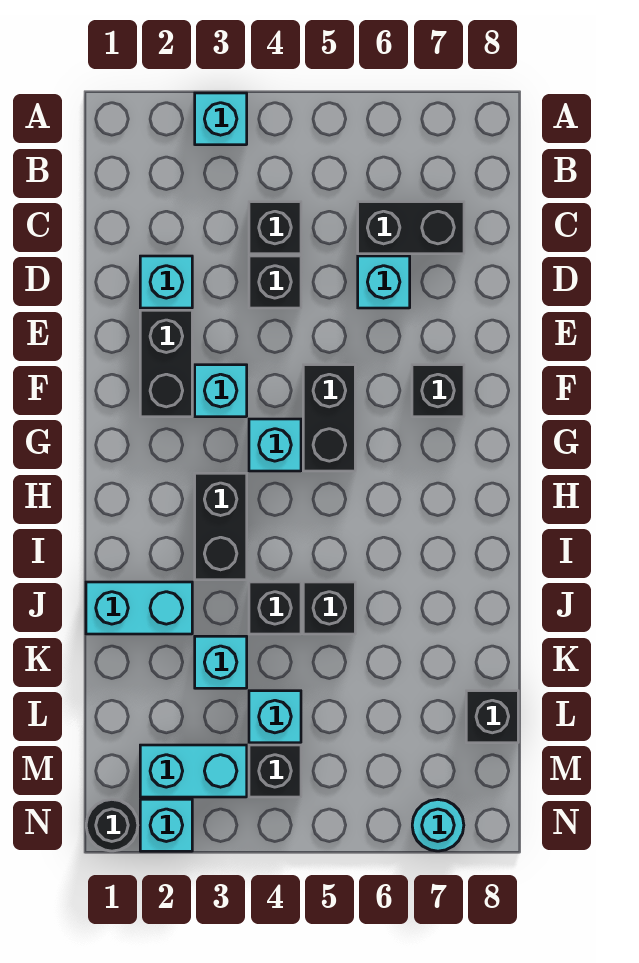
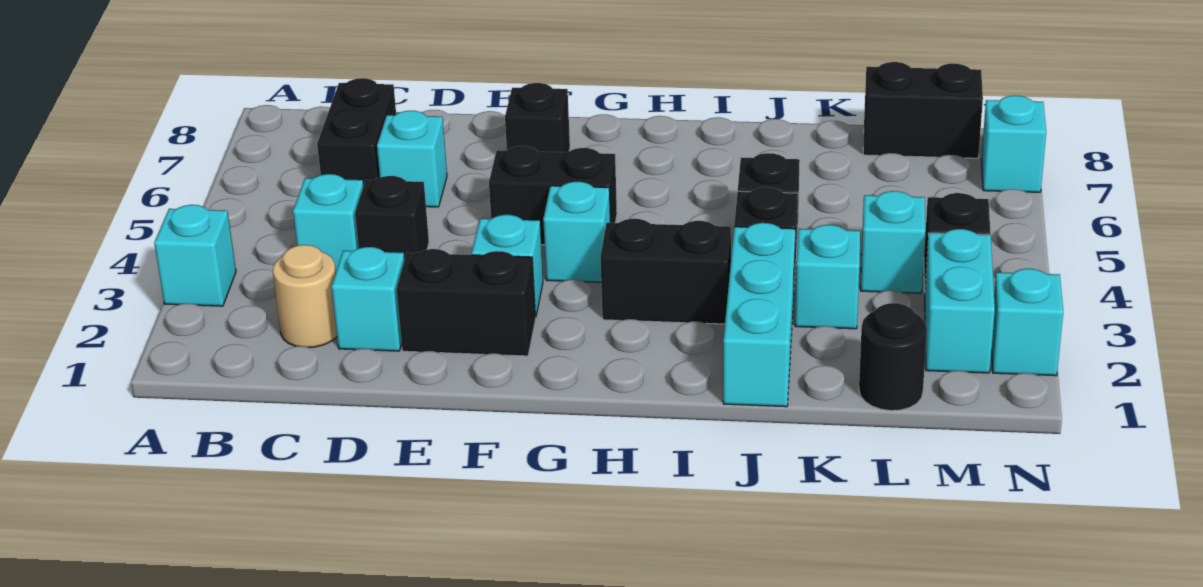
none -> tan 1x1 round brick [273,245,337,348]
black 1x1 brick [249,202,301,254] -> cyan 1x1 brick [293,174,363,272]
cyan 1x2 brick [86,582,192,634] -> cyan 1x3 brick [723,223,795,407]
black 1x1 brick [466,691,518,743] -> black 1x2 brick [863,62,983,158]
black 1x1 round brick [86,800,138,851] -> black 1x1 round brick moved to [859,303,927,411]
cyan 1x1 round brick [412,800,464,851] -> cyan 1x1 brick [981,96,1046,192]

